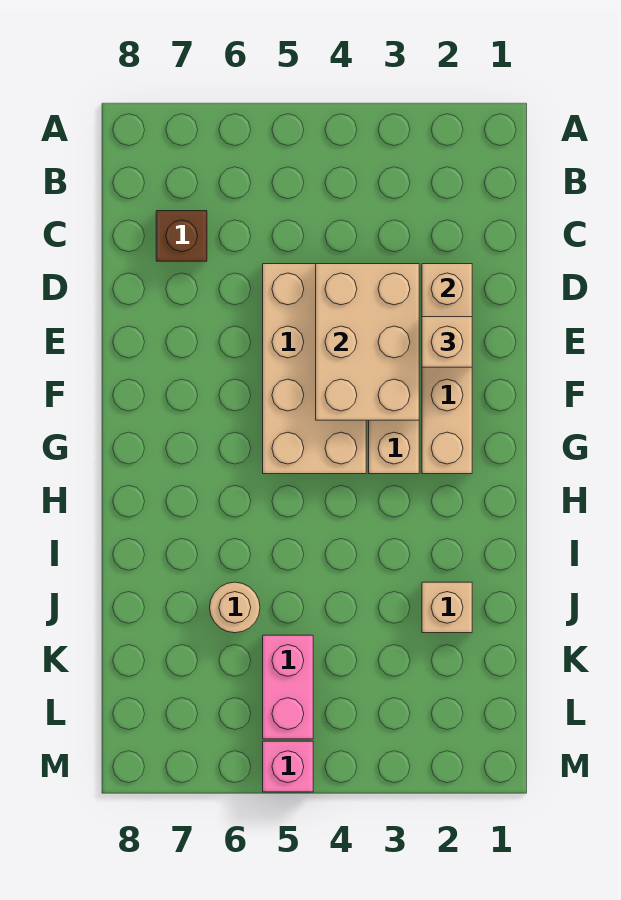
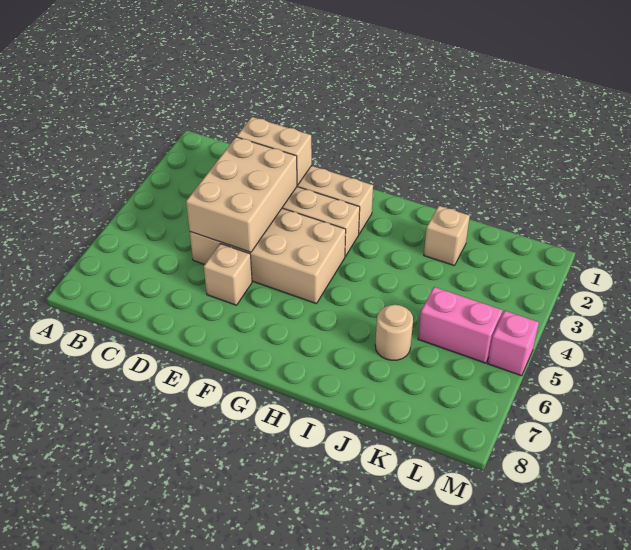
brown 1x1 brick [156,211,207,261] -> none
tan 2x3 brick [316,264,419,420] -> tan 2x3 brick turned to [186,137,297,252]
tan 1x1 brick [422,317,472,367] -> tan 1x1 brick moved to [204,244,252,305]

